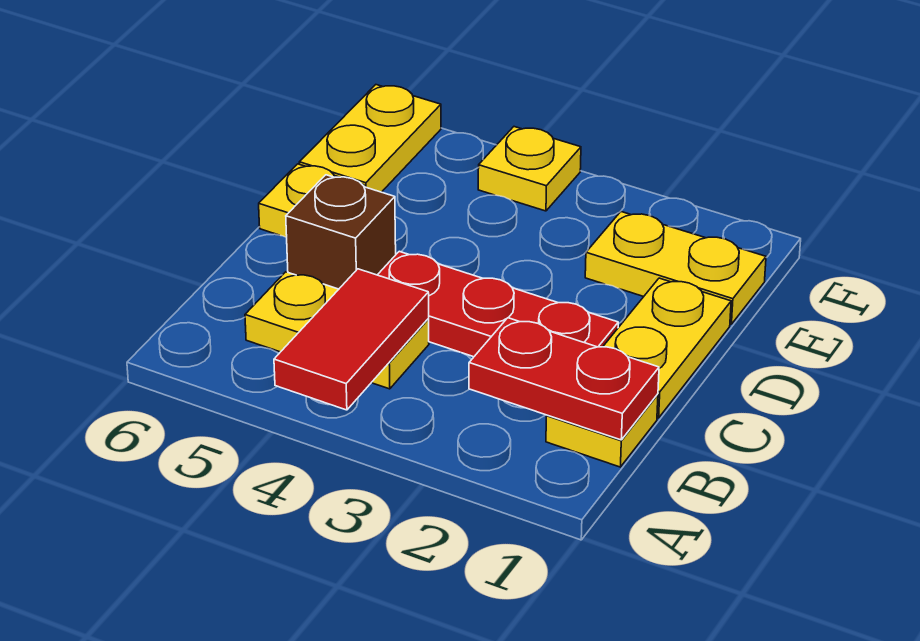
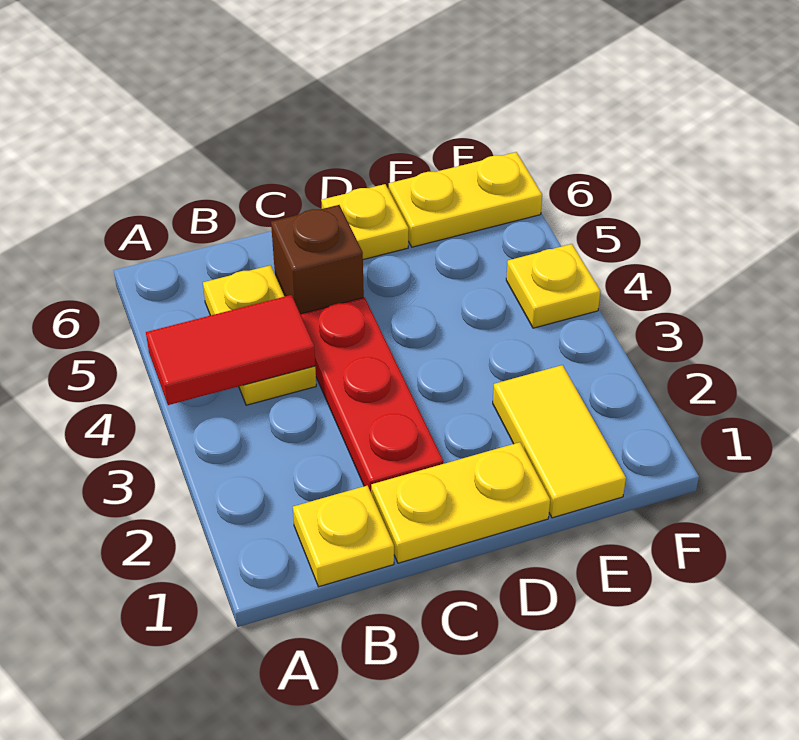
red 1x2 plate [469,318,659,440] -> none
yellow 1x2 plate [585,212,766,324] -> yellow 1x2 tile [493,365,626,518]

